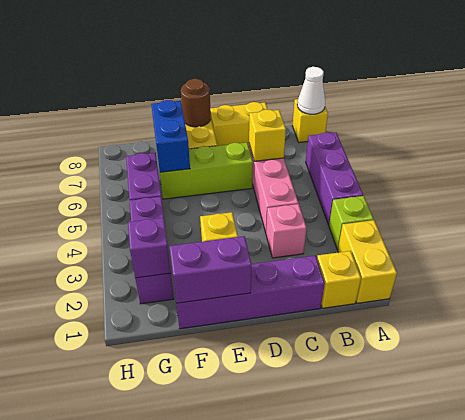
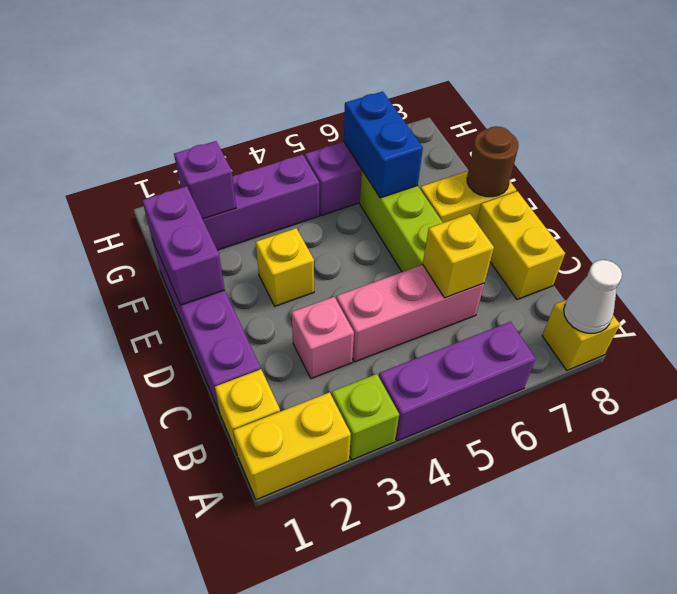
blue 1x2 brick [151,100,190,172] -> blue 1x2 brick turned to [344,91,423,198]

